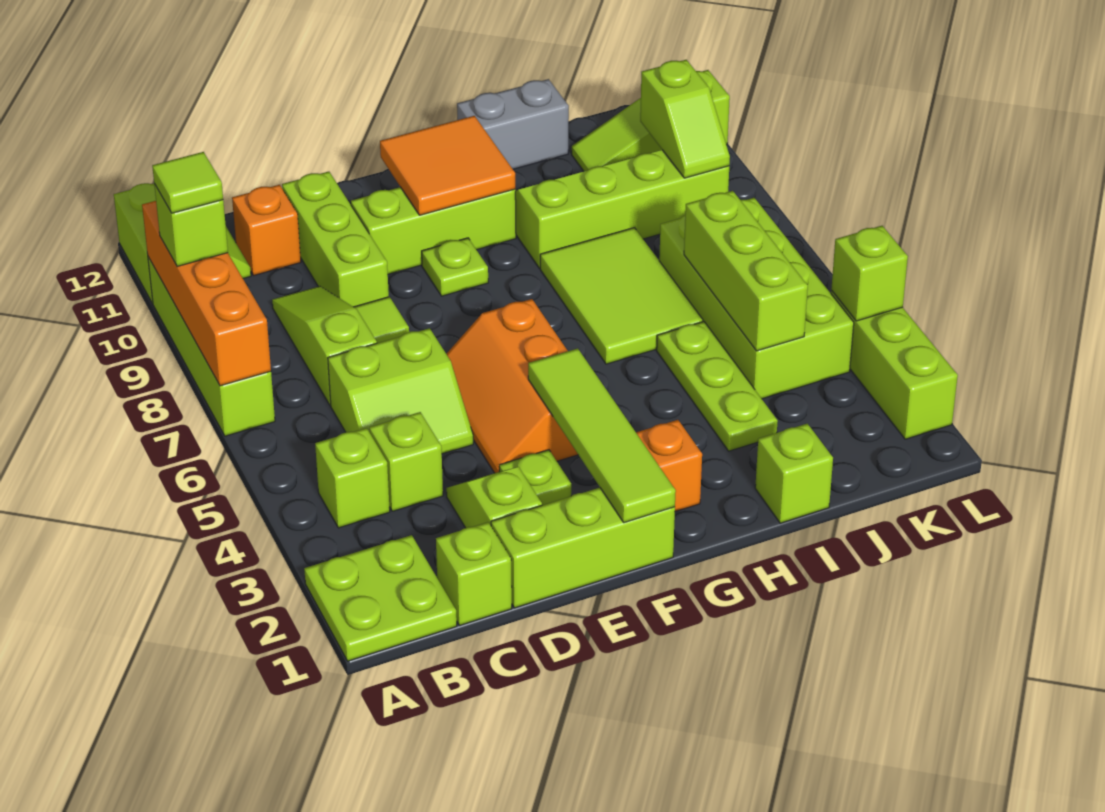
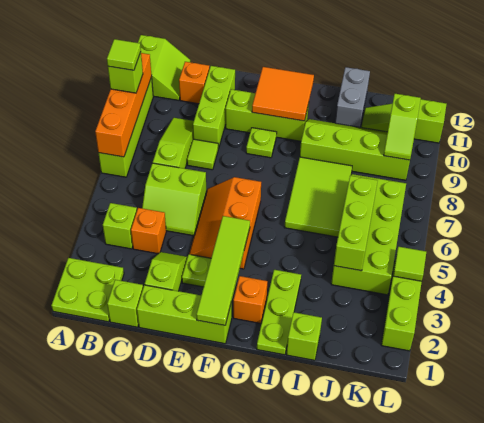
lime 1x1 brick [369,412,443,511] -> orange 1x1 brick [131,208,166,254]
grey 1x2 brick [457,79,569,169] -> grey 1x2 brick turned to [335,67,370,127]
lime 1x3 plate [657,321,778,451] -> lime 1x3 plate moved to [257,270,301,355]
lime 1x1 brick [831,226,908,321] -> lime 1x1 tile [393,247,426,281]

